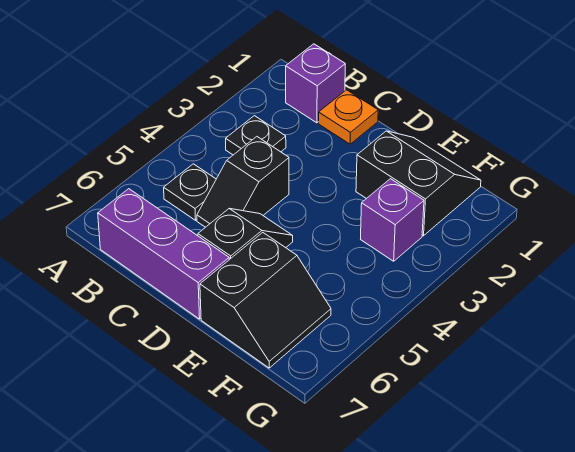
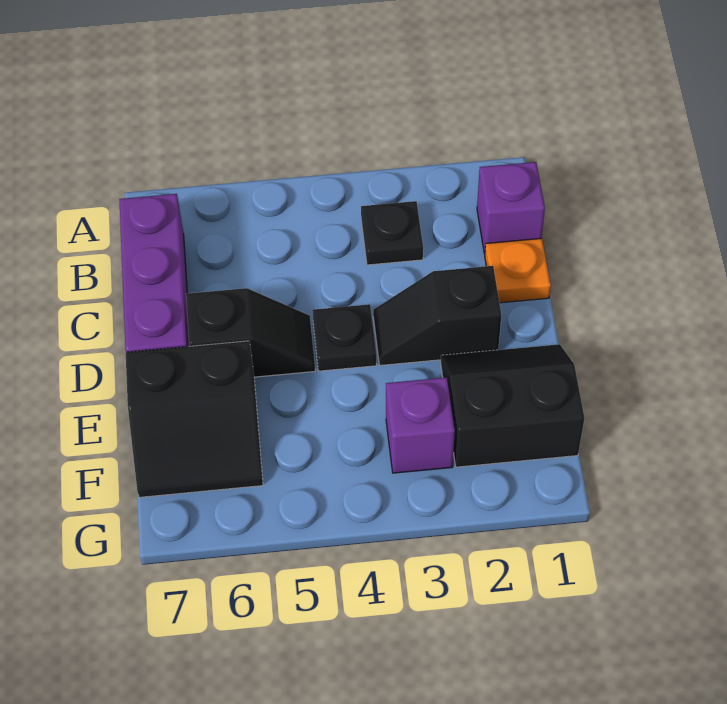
black 1x1 plate [164,164,216,220] -> black 1x1 plate moved to [312,304,376,371]
black 1x2 slope [197,137,289,227] -> black 1x2 slope moved to [373,266,501,365]
black 2x2 slope [356,131,481,236] -> black 2x2 slope turned to [441,344,584,467]

